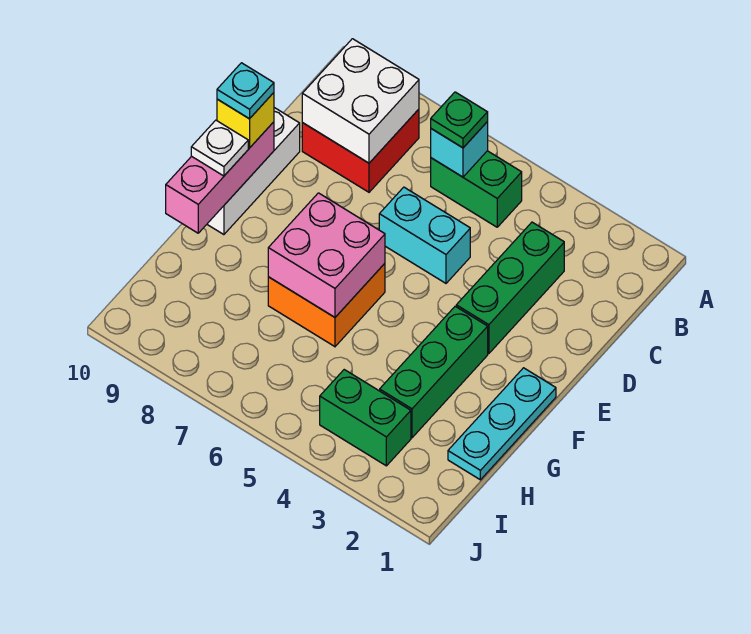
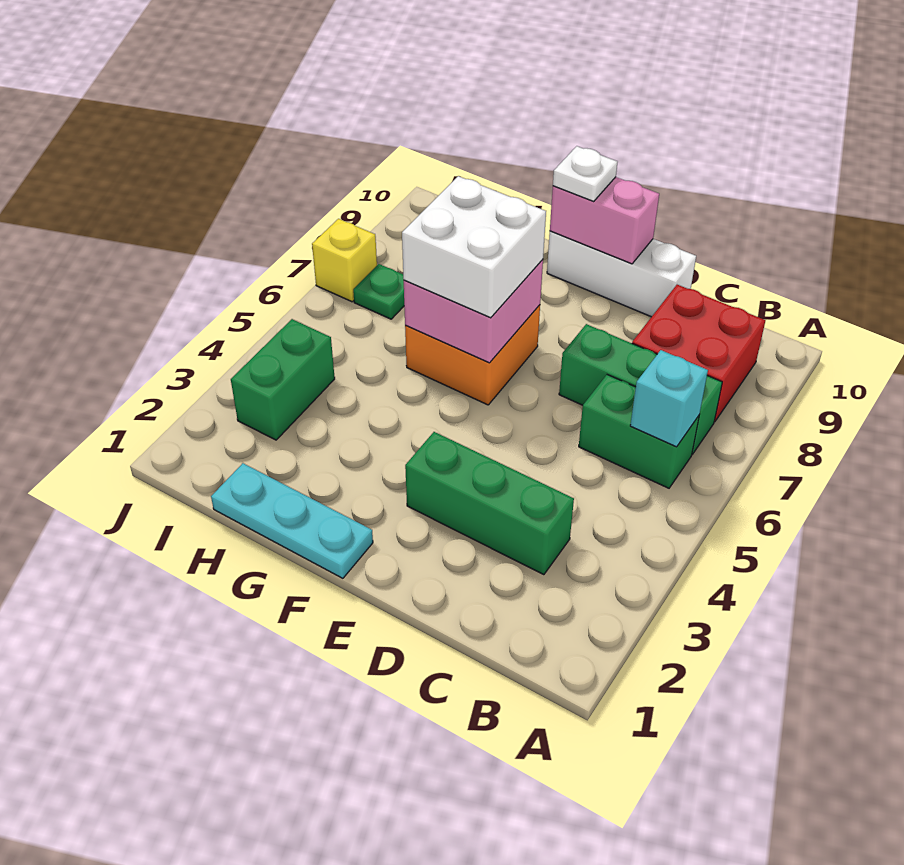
green 1x2 brick [431,151,522,227] -> green 1x2 brick turned to [579,375,699,488]
green 1x1 plate [431,92,488,148] -> green 1x1 plate moved to [353,264,404,319]
white 2x2 brick [302,39,419,163] -> white 2x2 brick moved to [402,176,546,318]
cyan 1x2 brick [379,187,470,283] -> none
pink 1x3 brick [166,122,274,233] -> pink 1x2 brick [550,177,659,264]
yellow 1x1 brick [217,93,274,148] -> yellow 1x1 brick moved to [312,219,377,302]
cyan 1x1 plate [217,63,274,119] -> none
green 1x3 brick [380,306,488,438] -> green 1x3 brick moved to [559,324,722,454]

